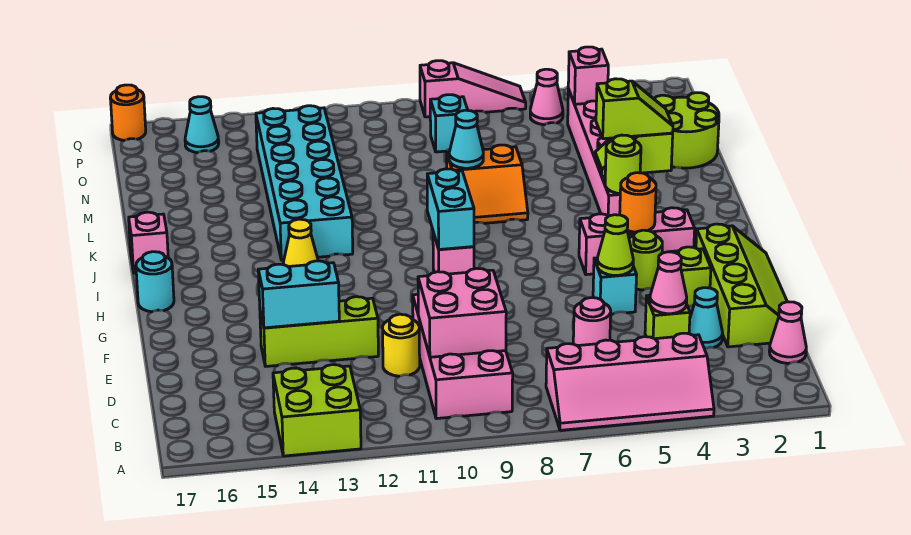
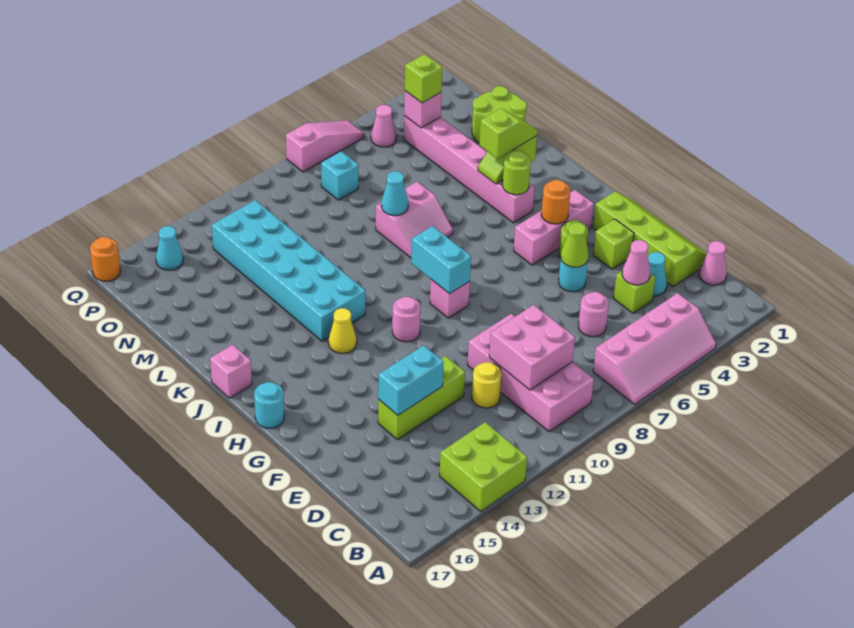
cyan 1x1 brick [593,258,637,314] -> cyan 1x1 round brick [559,260,588,292]
none -> pink 1x1 round brick [392,297,421,342]
orange 2x2 slope [447,145,528,223] -> pink 2x2 slope [376,182,453,258]
none -> lime 1x1 brick [405,54,442,103]

